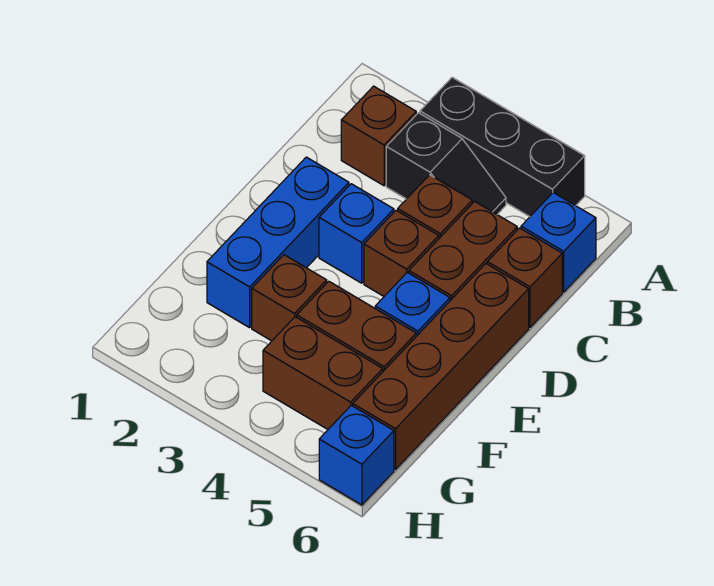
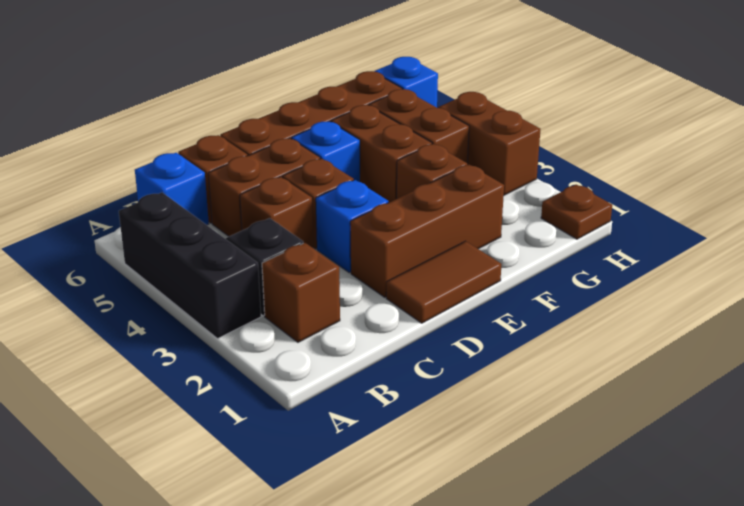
none -> brown 1x2 tile [386,241,502,323]
blue 1x3 brick [207,157,349,328] -> brown 1x3 brick [350,165,504,297]
none -> brown 1x1 plate [541,185,612,239]
none -> brown 1x2 brick [438,92,540,195]

